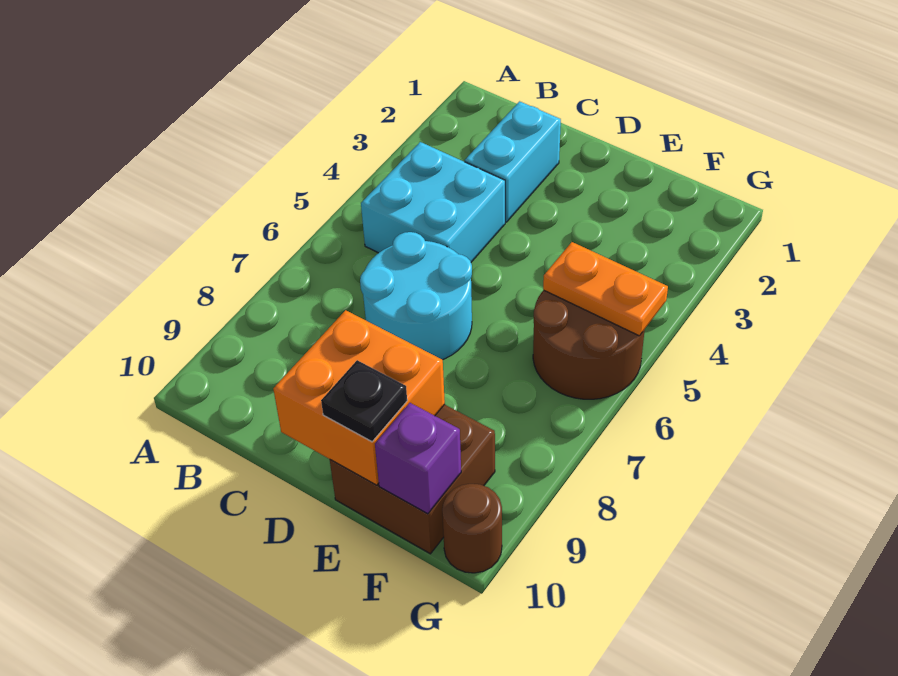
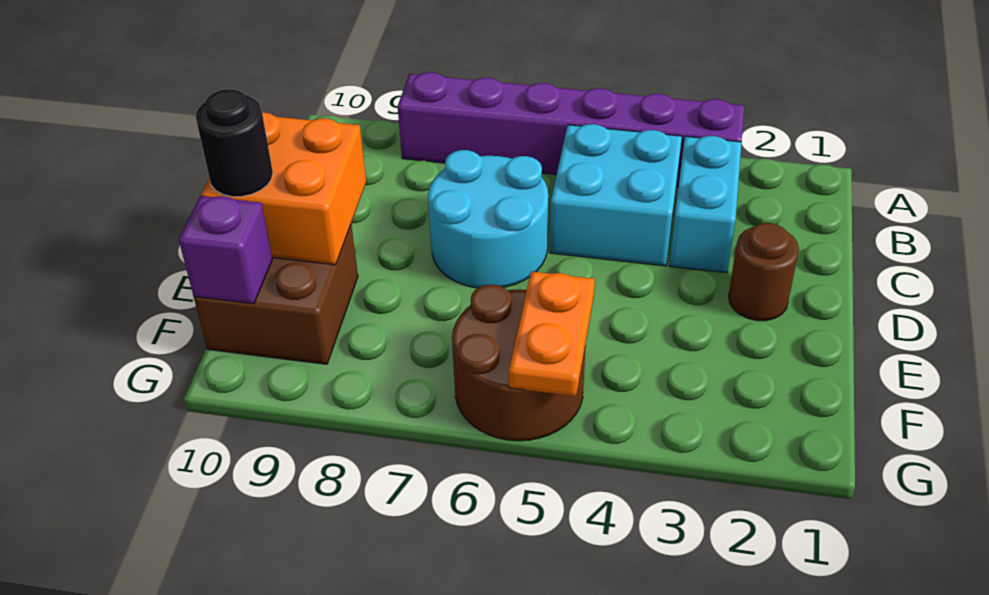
none -> purple 1x6 brick [397,72,744,187]
cyan 1x2 brick [465,101,561,222] -> cyan 1x2 brick turned to [669,136,741,273]
black 1x1 plate [321,360,407,442] -> black 1x1 round brick [196,89,273,197]
brown 1x1 round brick [442,484,502,573] -> brown 1x1 round brick moved to [729,223,799,321]

